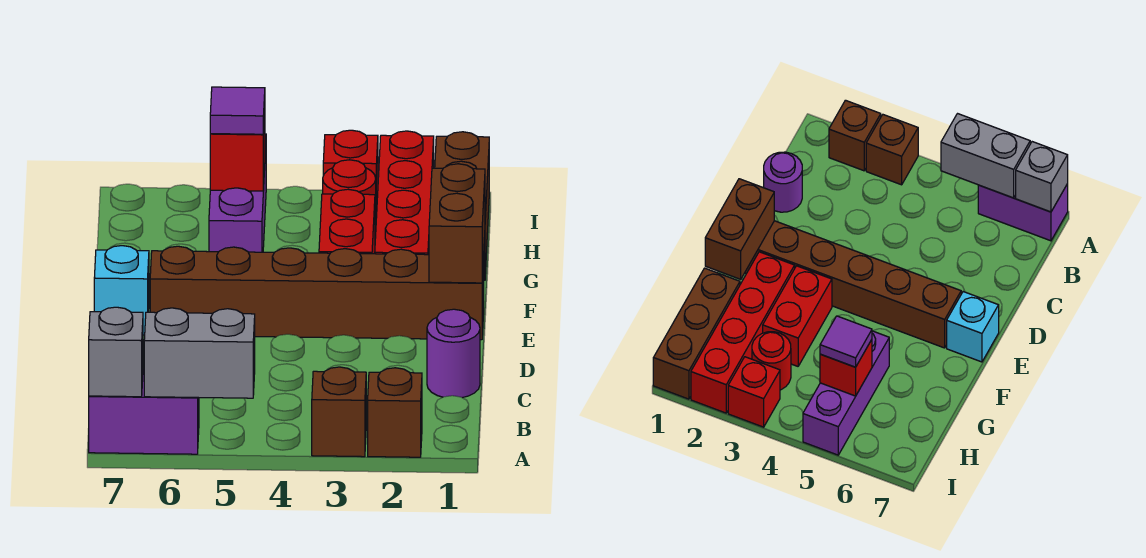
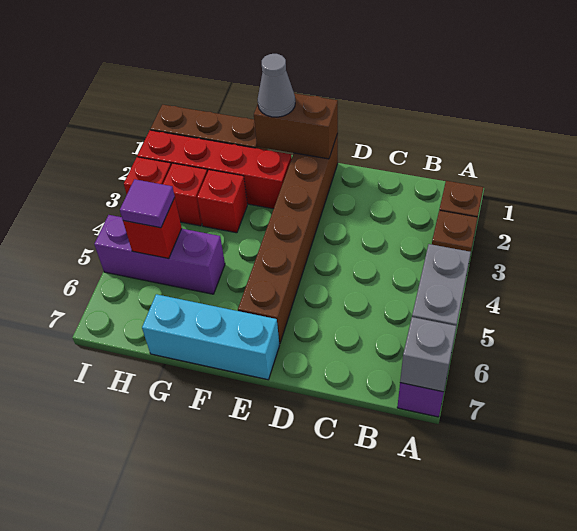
purple 1x1 round brick [427,309,480,398] -> none
cyan 1x1 brick [94,246,149,335] -> cyan 1x3 brick [142,294,279,380]
none -> grey 1x1 cone [258,54,295,117]
red 1x2 brick [319,189,375,254] -> red 1x1 brick [197,170,247,233]
red 1x1 round brick [323,160,376,236] -> red 1x1 brick [163,163,207,226]

